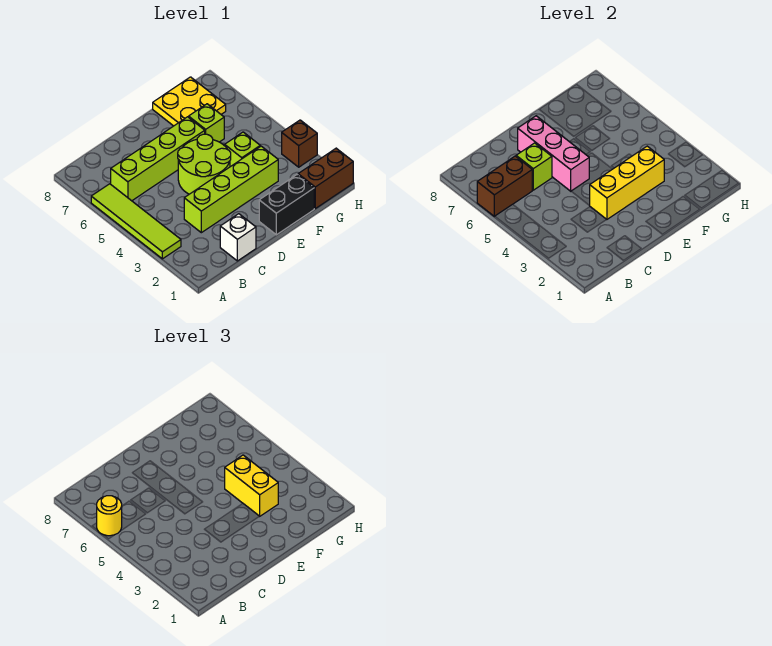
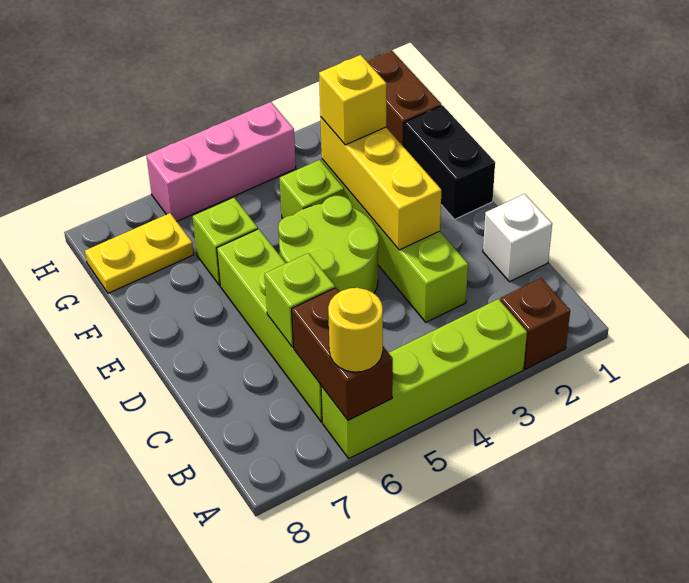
lime 1x4 tile [91,184,181,259] -> lime 1x4 brick [321,299,527,458]
pink 1x3 brick [518,116,589,191] -> pink 1x3 brick moved to [146,102,296,221]
yellow 1x2 brick [225,455,278,516] -> yellow 1x1 brick [319,55,387,145]
yellow 2x2 plate [153,77,226,126] -> yellow 1x2 plate [85,213,194,293]
brown 1x1 brick [282,120,317,167] -> brown 1x1 brick moved to [500,278,570,369]

